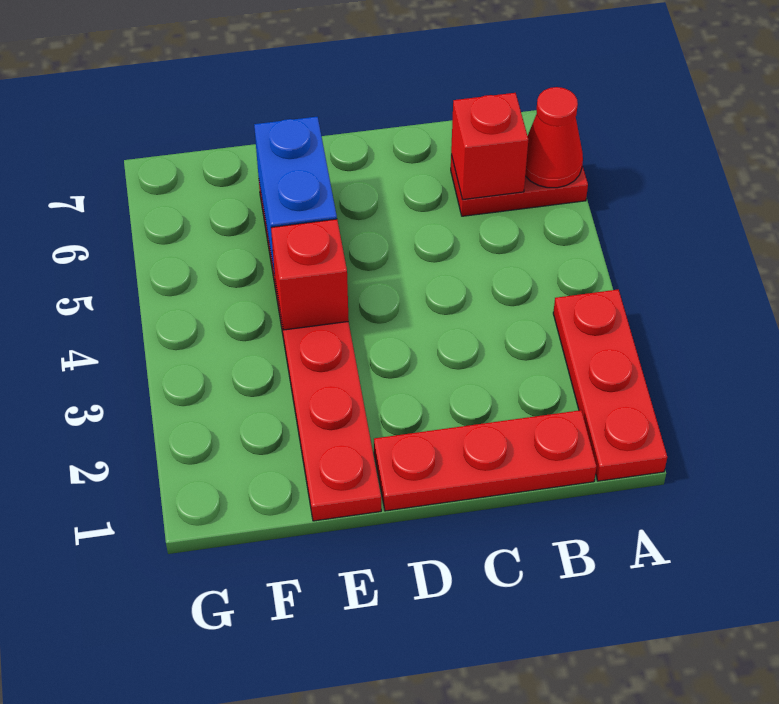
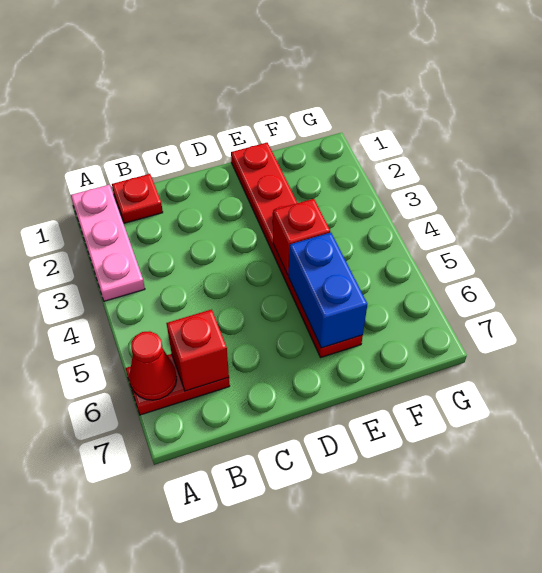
red 1x3 plate [553,290,667,481] -> pink 1x3 plate [71,185,145,301]
red 1x3 plate [374,410,597,511] -> red 1x1 plate [112,174,163,223]

